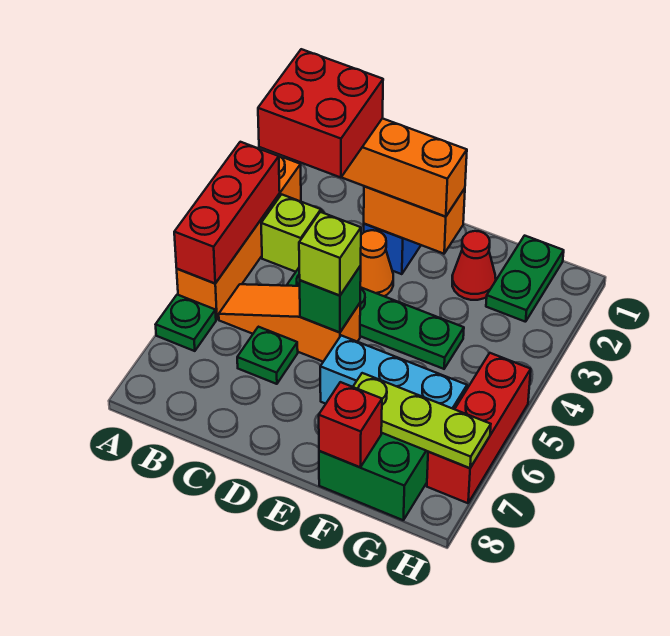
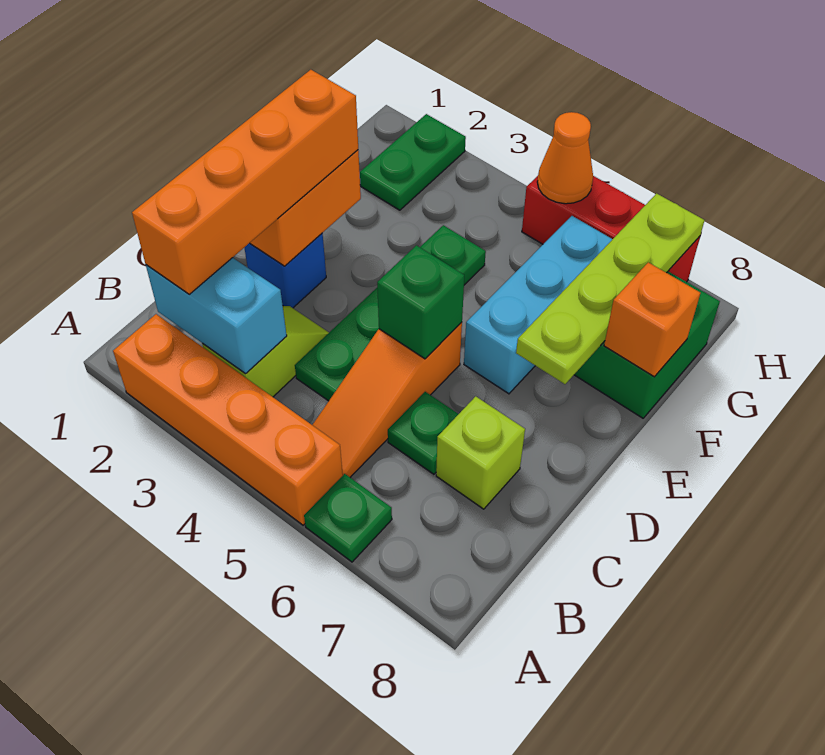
red 1x3 brick [174,142,280,283] -> none
none -> cyan 1x2 brick [146,258,287,374]
red 2x2 brick [258,49,383,178] -> none
orange 1x1 cone [360,230,393,296] -> orange 1x1 cone moved to [537,112,593,204]
lime 1x1 brick [299,212,361,295] -> lime 1x1 brick moved to [436,396,525,509]
red 1x1 cone [452,231,496,300] -> none
lime 1x3 plate [353,373,491,468] -> lime 1x4 plate [516,193,704,384]
red 1x1 brick [319,382,382,467] -> orange 1x1 brick [604,262,700,377]
green 1x2 plate [486,236,564,322] -> green 1x2 plate turned to [360,114,466,210]

